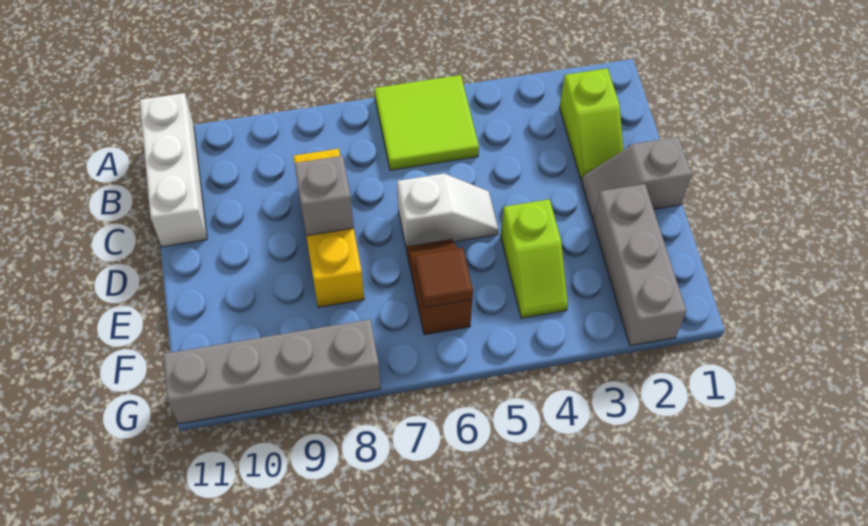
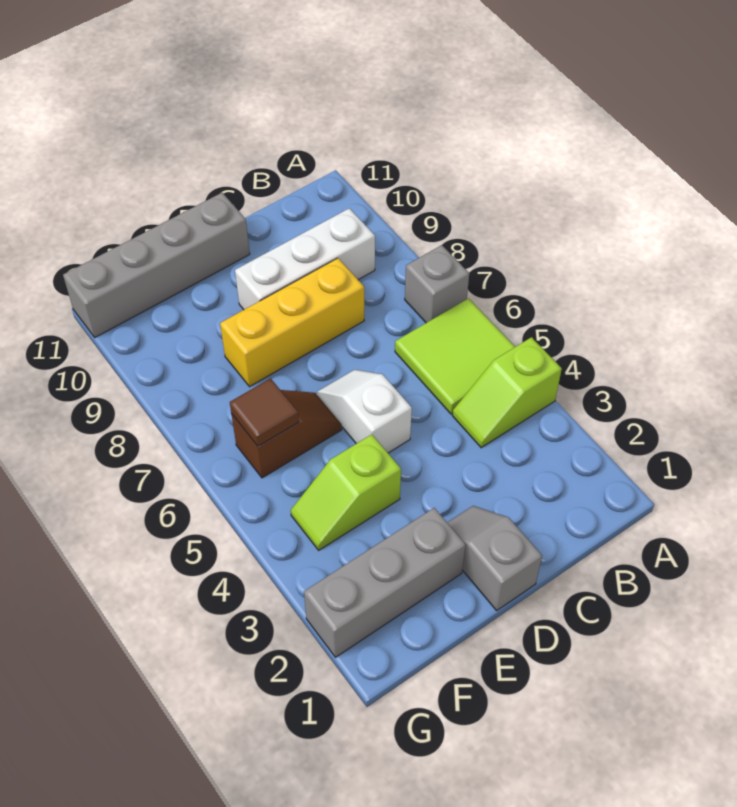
white 1x3 brick [140,93,207,247] -> white 1x3 brick moved to [235,208,375,310]
lime 1x2 slope [559,68,623,180] -> lime 1x2 slope moved to [452,337,562,448]
white 1x2 slope [397,174,498,249] -> white 1x2 slope turned to [317,370,412,453]
grey 1x1 brick [294,156,354,236] -> grey 1x1 brick moved to [405,245,469,323]
grey 1x4 brick [163,319,381,424] -> grey 1x4 brick turned to [63,193,250,337]

